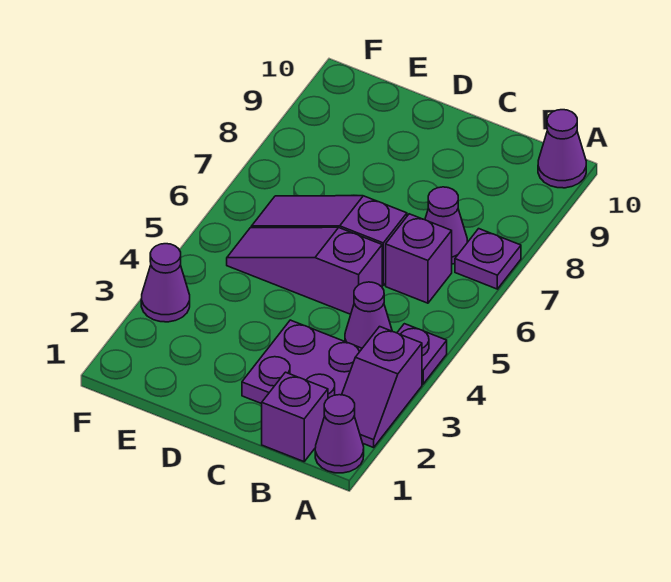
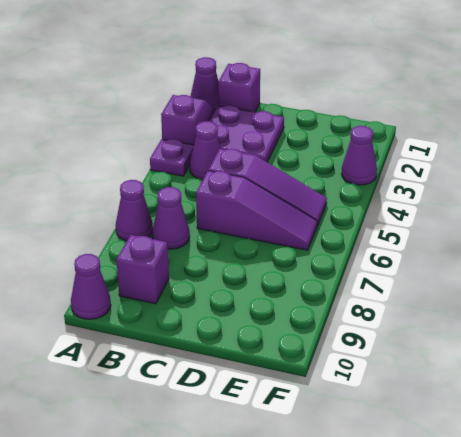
purple 1x1 plate [455,229,521,289] -> purple 1x1 cone [116,180,153,241]
purple 1x1 brick [386,214,452,303] -> purple 1x1 brick moved to [116,235,169,304]

